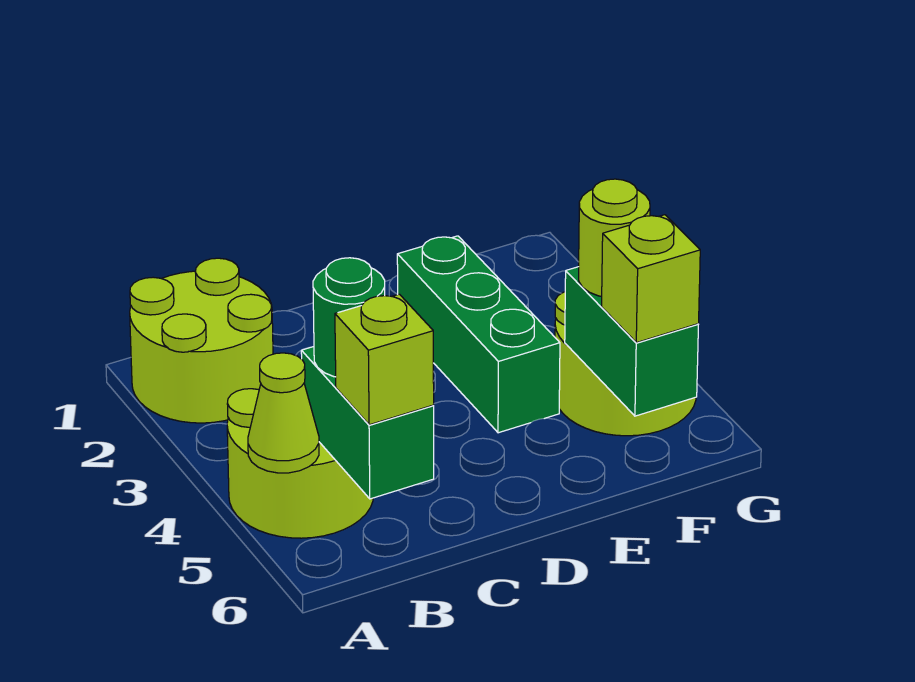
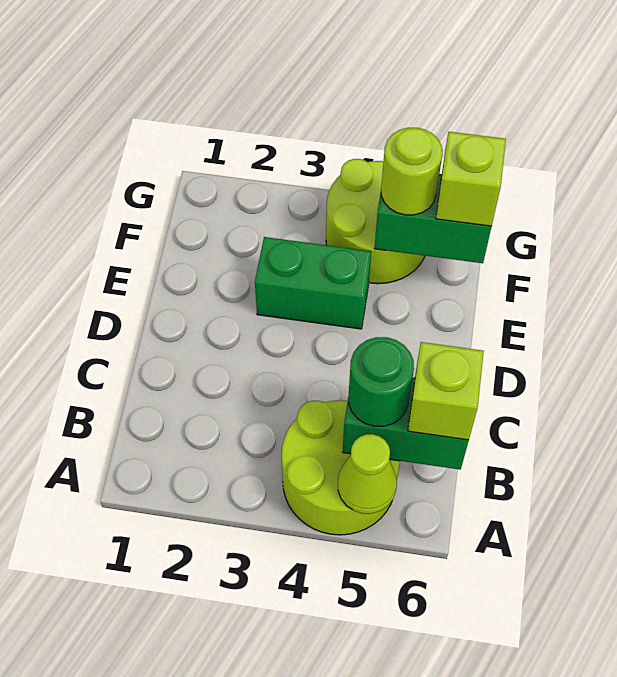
lime 2x2 round brick [130,258,273,423] -> none
green 1x3 brick [397,236,560,433] -> green 1x2 brick [255,237,371,329]

